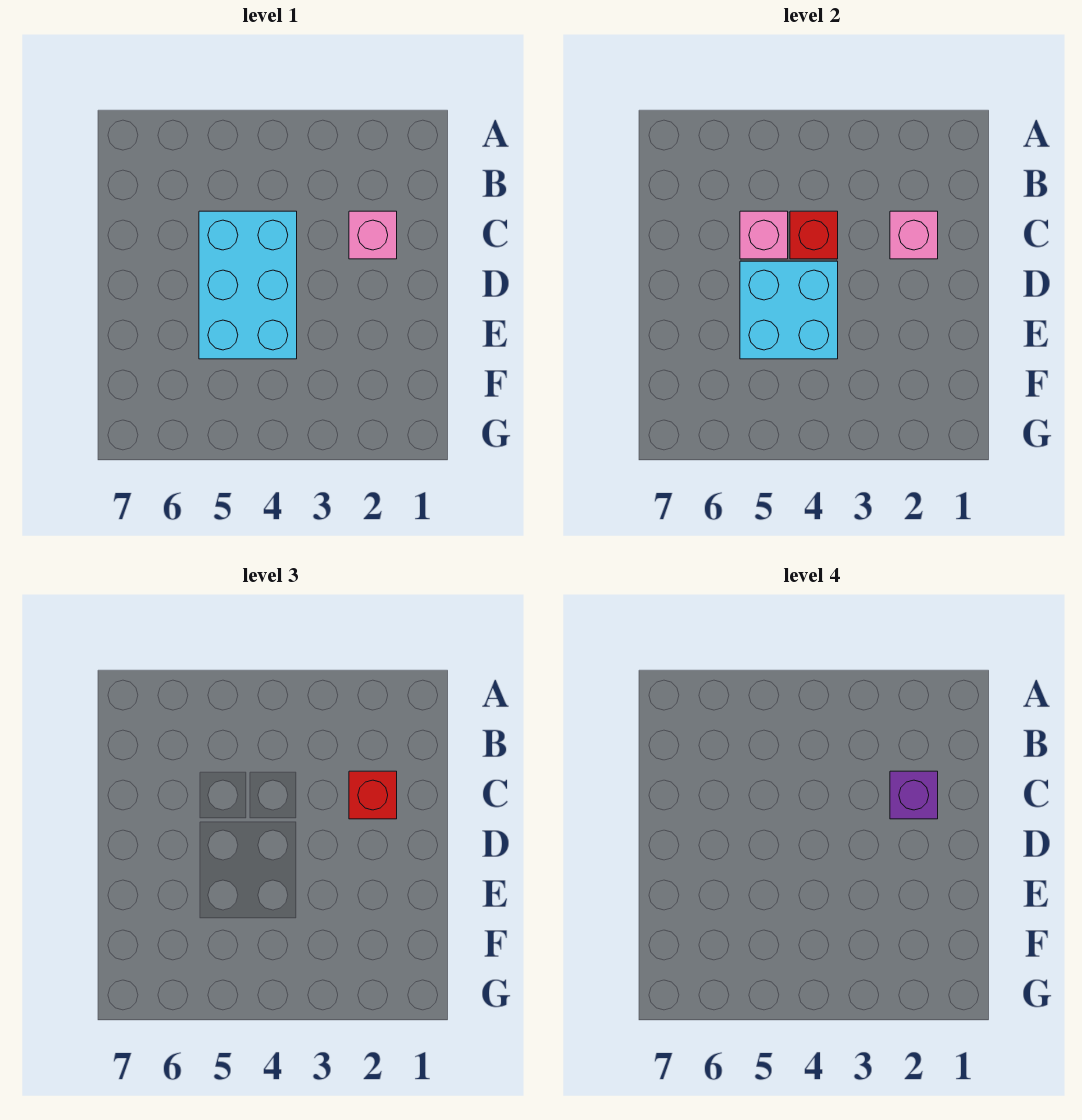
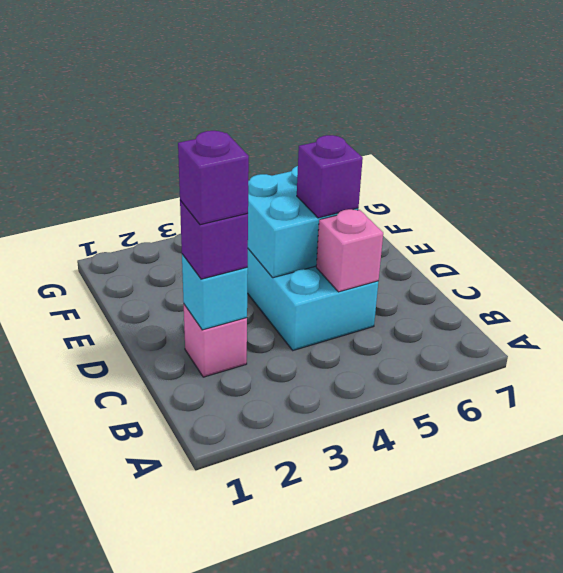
pink 1x1 brick [890,211,938,259] -> cyan 1x1 brick [182,254,248,330]
red 1x1 brick [349,771,397,819] -> purple 1x1 brick [180,200,248,279]
red 1x1 brick [790,211,838,259] -> none
none -> purple 1x1 brick [297,135,363,218]

